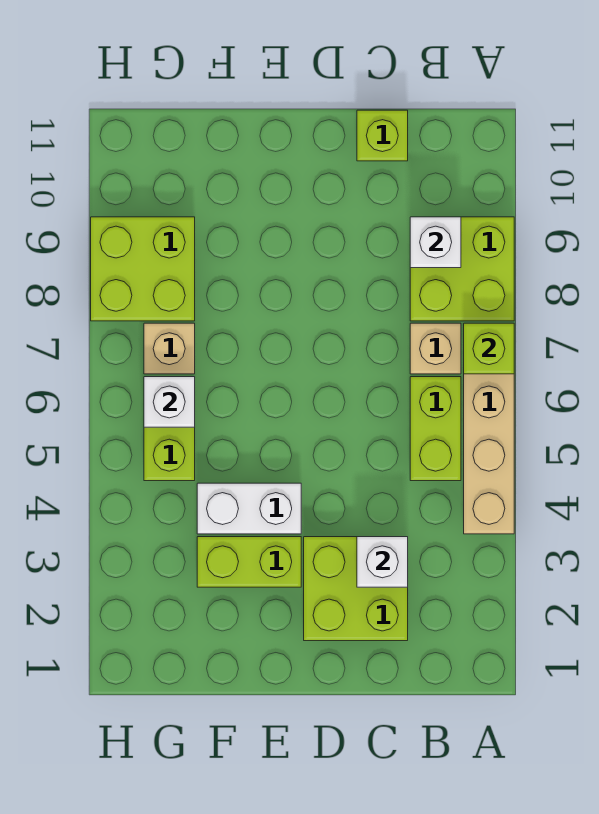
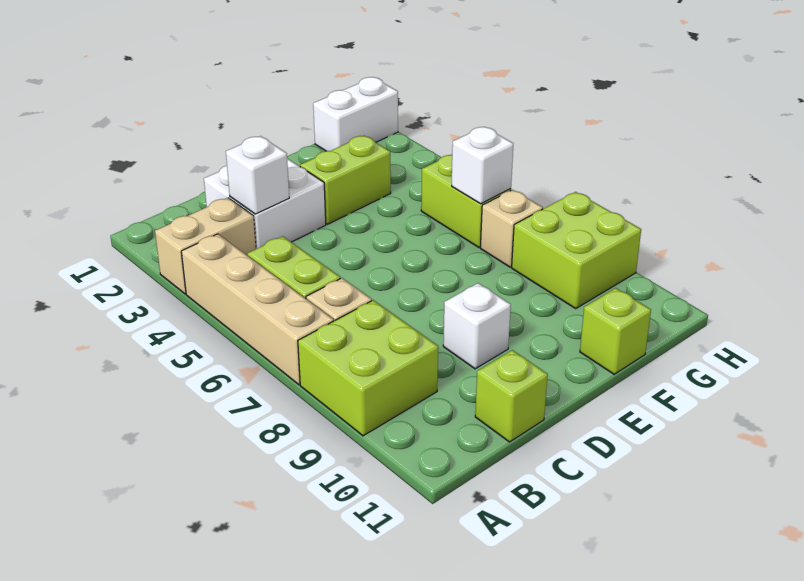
none -> tan 1x2 brick [155,198,256,294]
lime 1x1 brick [464,323,514,374] -> lime 1x1 brick moved to [580,288,651,374]
white 1x1 brick [410,217,461,268] -> white 1x1 brick moved to [443,283,511,369]
lime 2x2 brick [304,537,408,641] -> white 2x2 brick [204,159,326,249]
white 1x2 brick [197,483,301,534] -> white 1x2 brick moved to [313,77,398,151]

